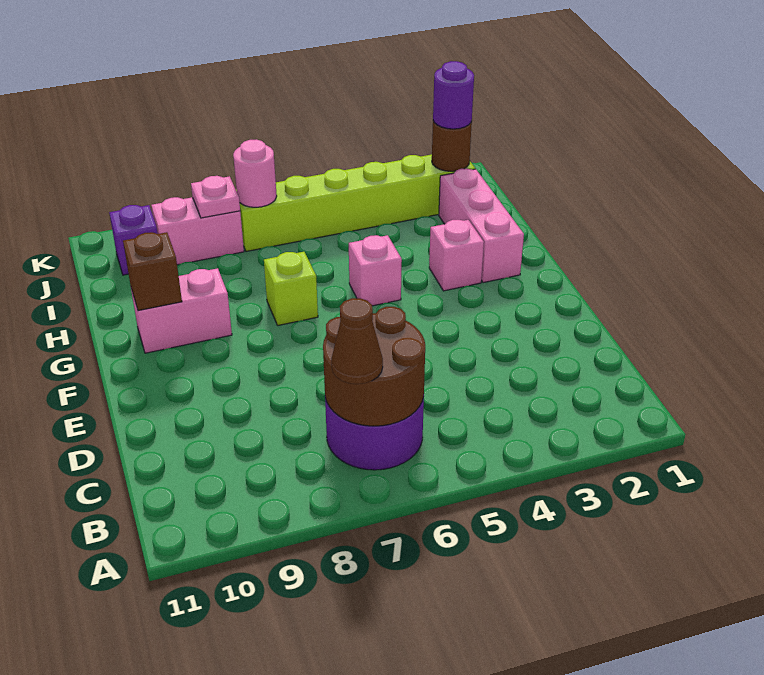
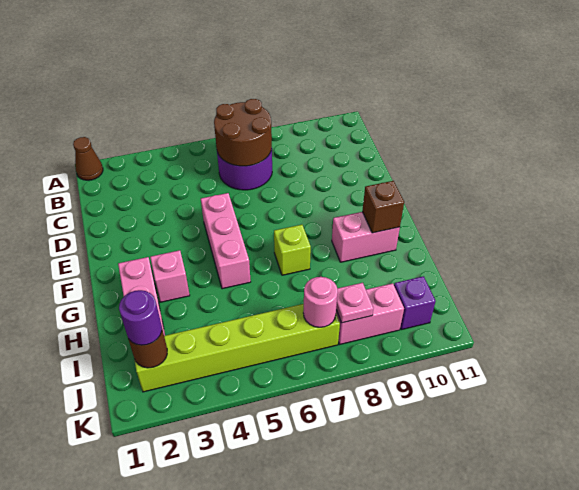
brown 1x1 cone [331,298,383,384] -> brown 1x1 cone moved to [73,137,103,180]
pink 1x1 brick [349,235,402,306] -> pink 1x3 brick [201,193,251,289]

